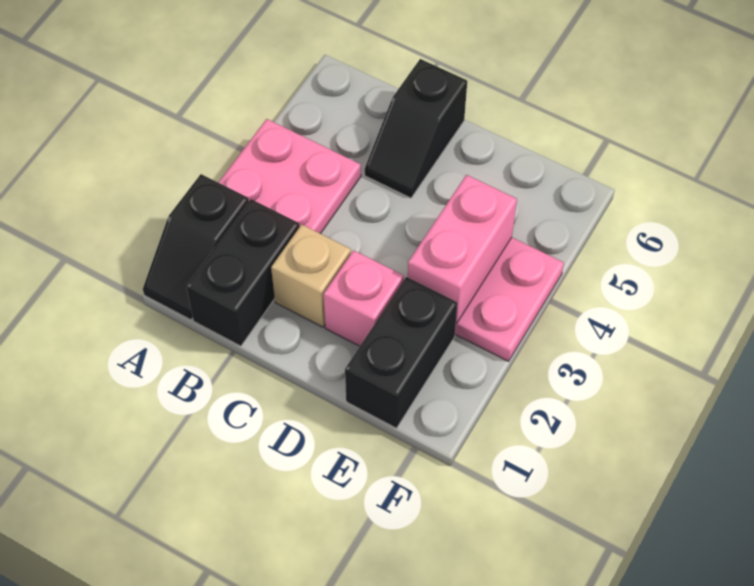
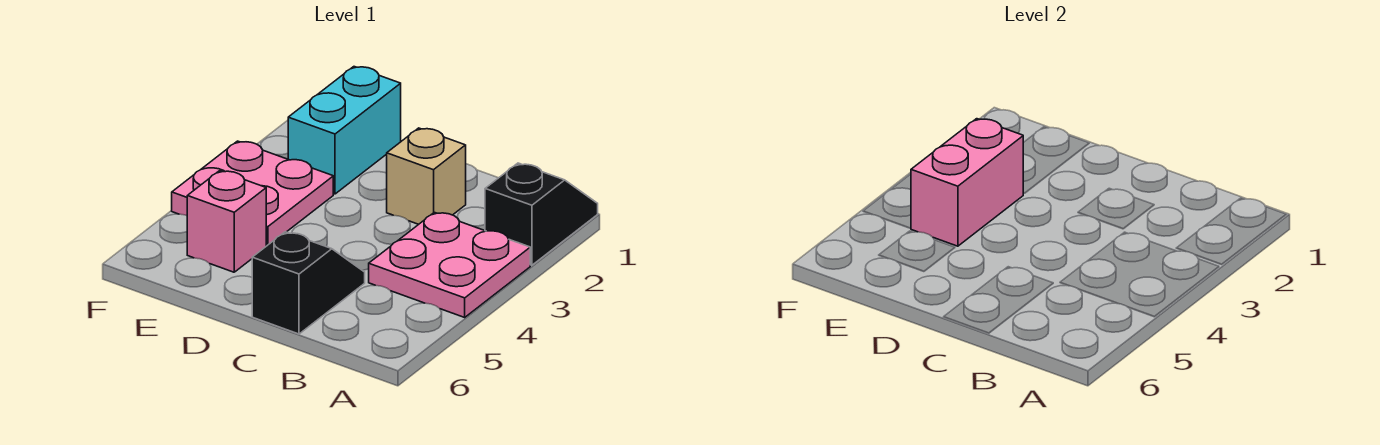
black 1x2 brick [186,199,299,346] -> none
pink 1x1 brick [324,250,404,346] -> pink 1x1 brick moved to [187,171,266,272]
black 1x2 brick [345,277,457,428] -> cyan 1x2 brick [288,67,401,194]

